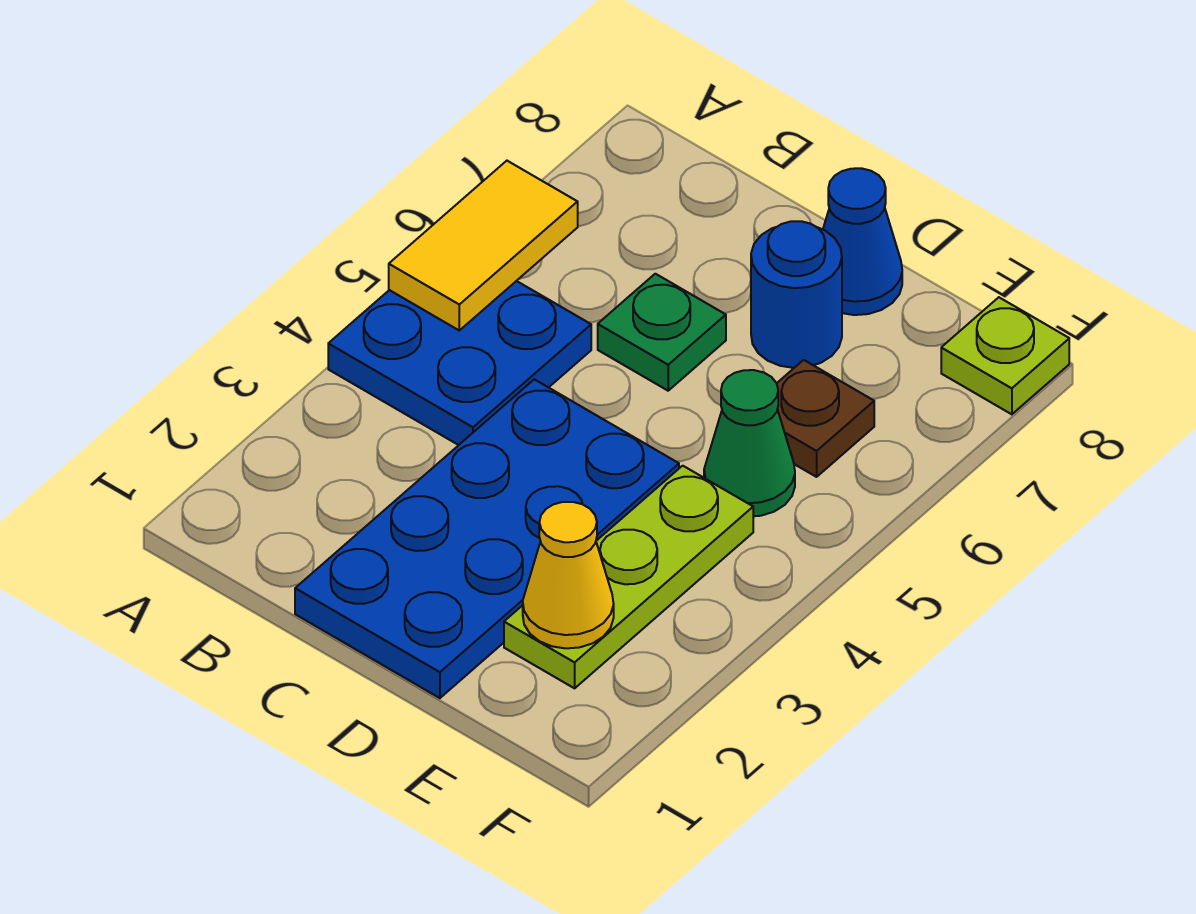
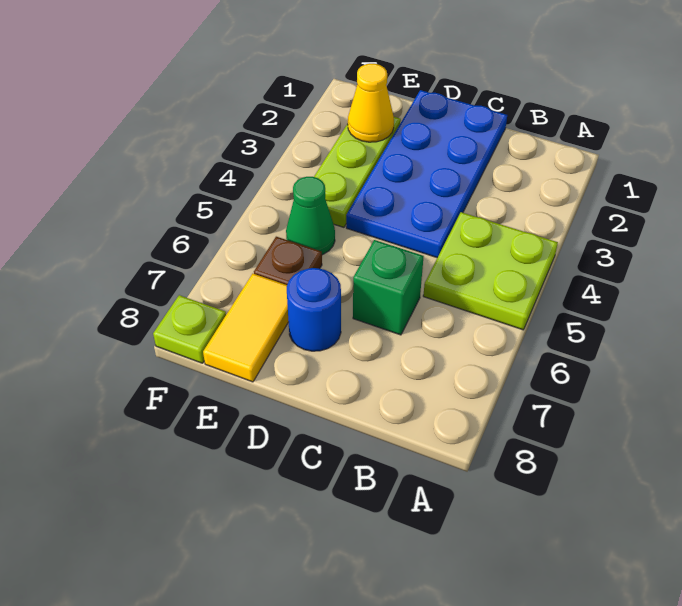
blue 2x2 plate [328,281,591,445] -> lime 2x2 plate [423,212,558,330]
yellow 1x2 tile [389,161,578,330] -> yellow 1x2 tile moved to [203,274,289,382]
green 1x1 plate [598,274,726,391] -> green 1x1 brick [353,240,424,335]
blue 1x1 cone [823,168,902,315] -> none

